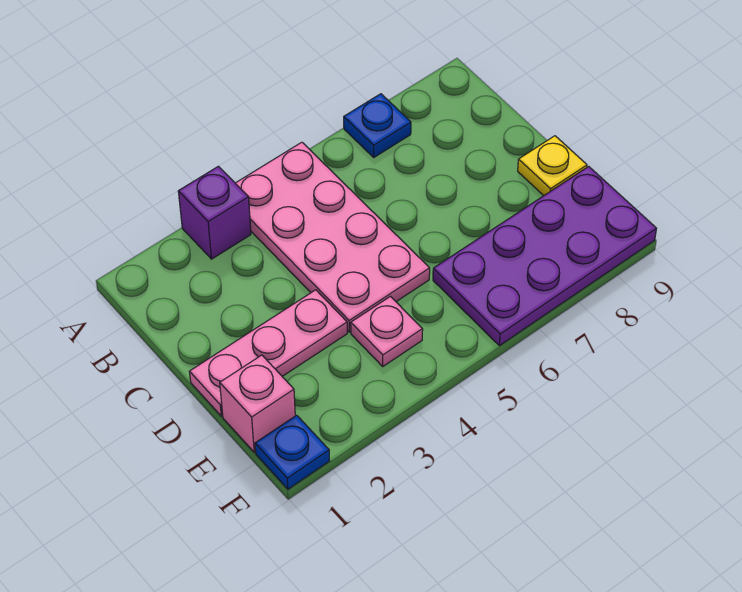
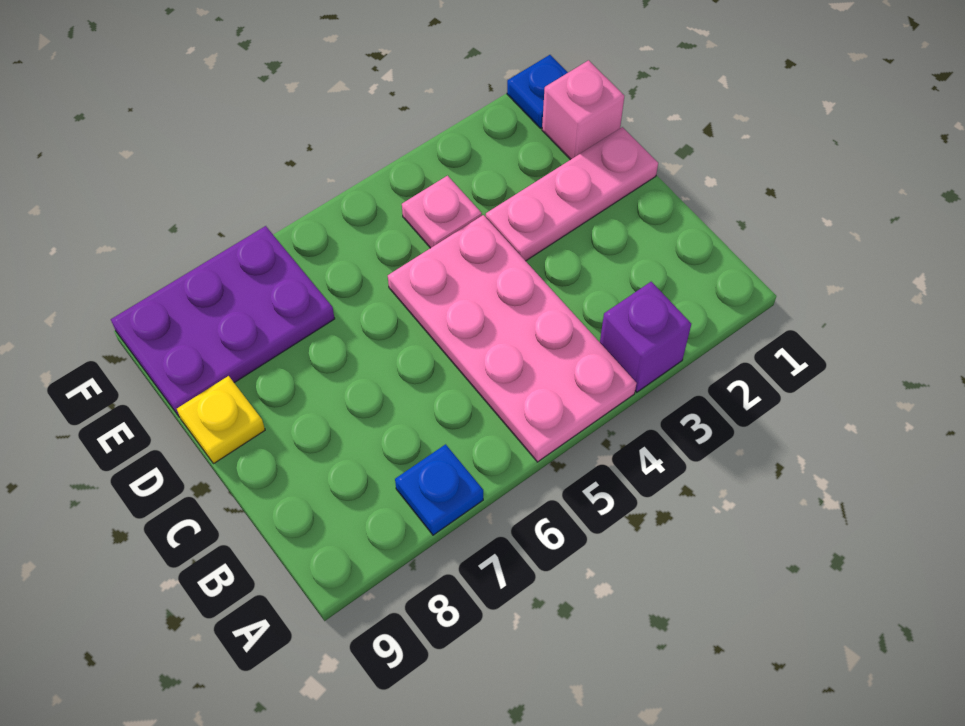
purple 2x4 plate [433,167,656,346] -> purple 2x3 plate [111,226,335,417]

